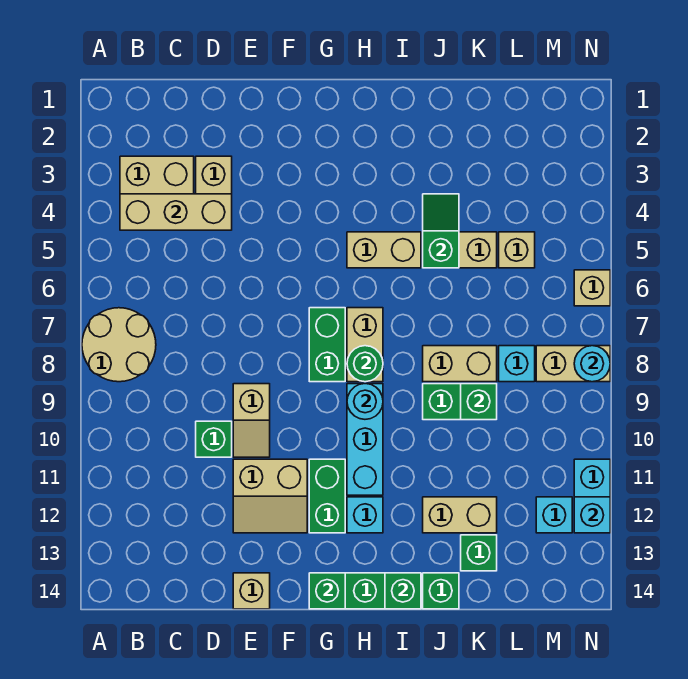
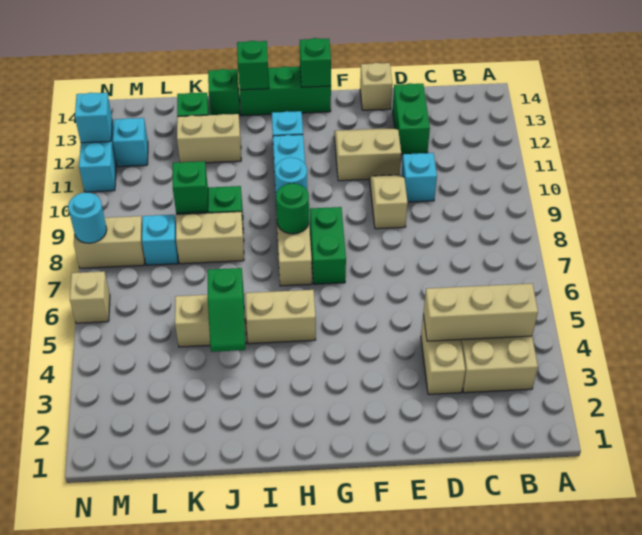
tan 2x2 round brick [82,308,156,382] -> none
green 1x1 brick [196,421,232,457] -> cyan 1x1 brick [401,153,437,202]
green 1x2 brick [309,459,345,533] -> green 1x2 brick moved to [393,83,430,154]
tan 1x1 brick [499,232,535,268] -> none

